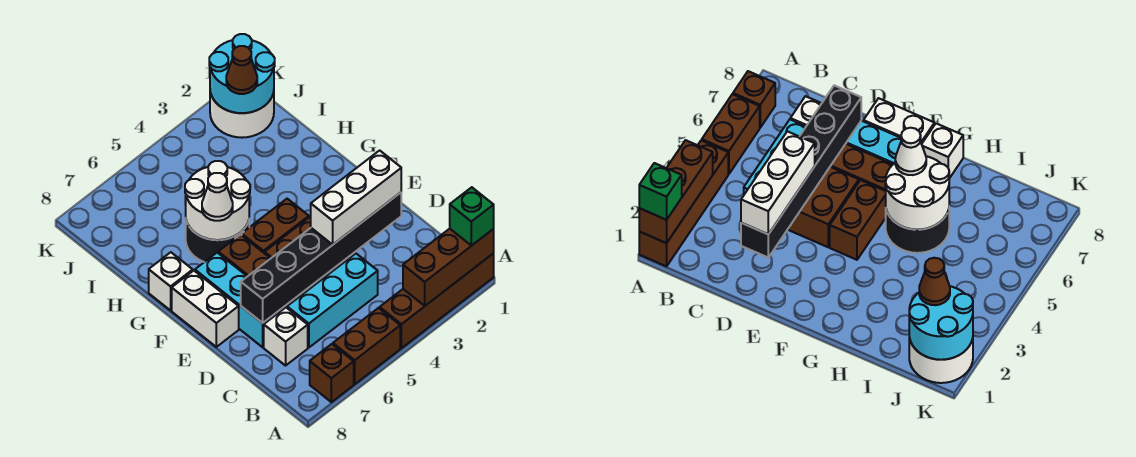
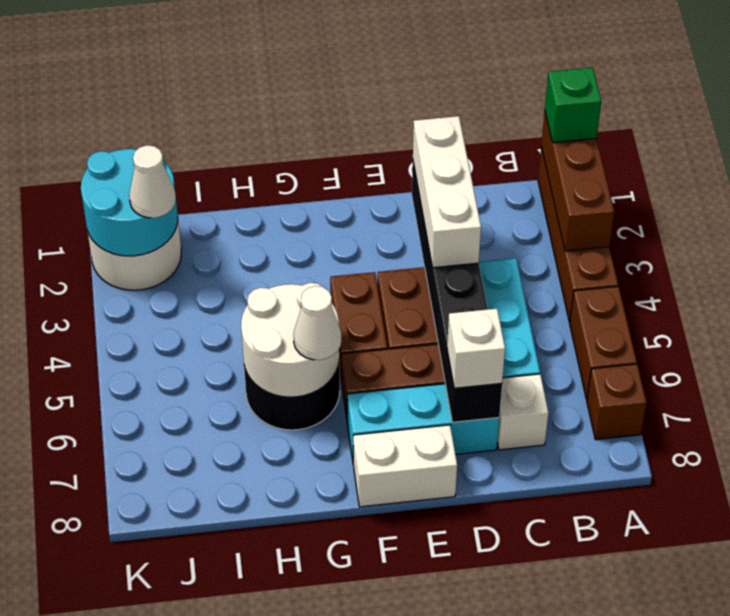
white 1x1 brick [149,252,193,310] -> white 1x1 brick moved to [447,309,505,388]
brown 1x1 cone [226,46,257,94] -> white 1x1 cone [129,145,176,218]

